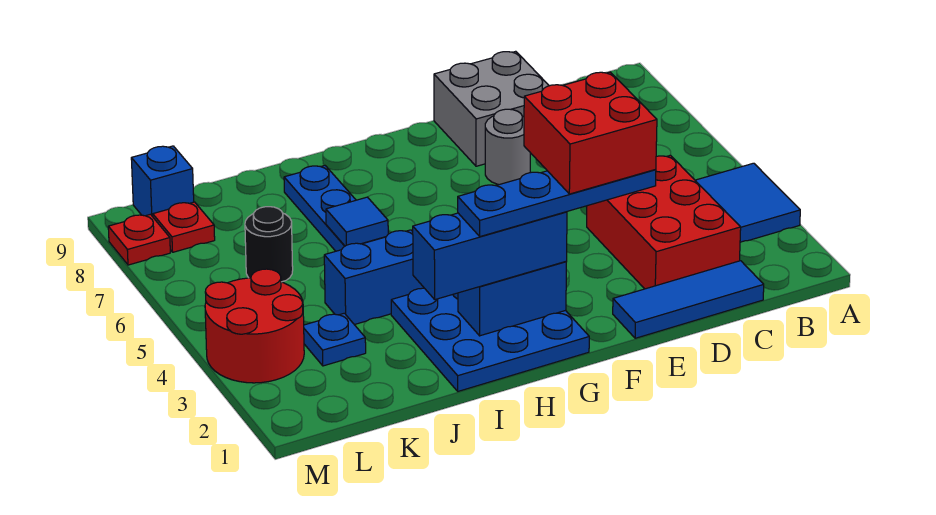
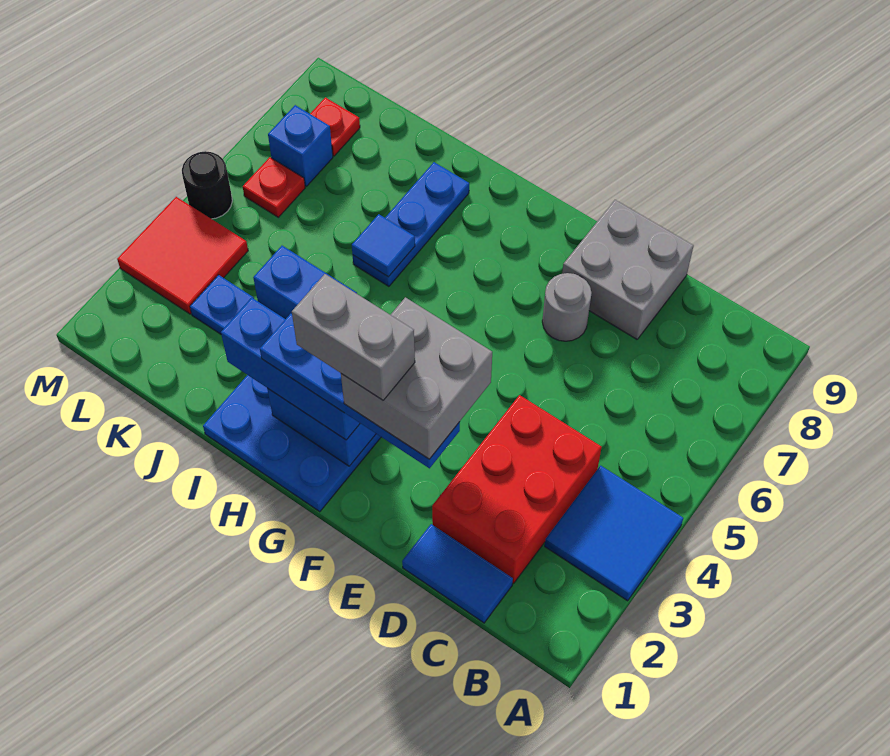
blue 1x3 tile [613,261,764,338] -> blue 1x2 tile [402,524,513,623]
red 2x2 brick [524,72,657,194] -> grey 2x2 brick [341,297,492,459]
none -> grey 1x2 brick [292,274,415,400]
black 1x1 round brick [245,207,293,282] -> black 1x1 round brick moved to [182,151,232,219]
red 2x2 round brick [205,269,304,383] -> red 2x2 tile [117,197,248,314]
blue 1x1 brick [131,146,194,217] -> blue 1x1 brick moved to [268,105,333,186]
red 1x1 plate [108,214,170,265] -> red 1x1 plate moved to [243,157,305,217]

